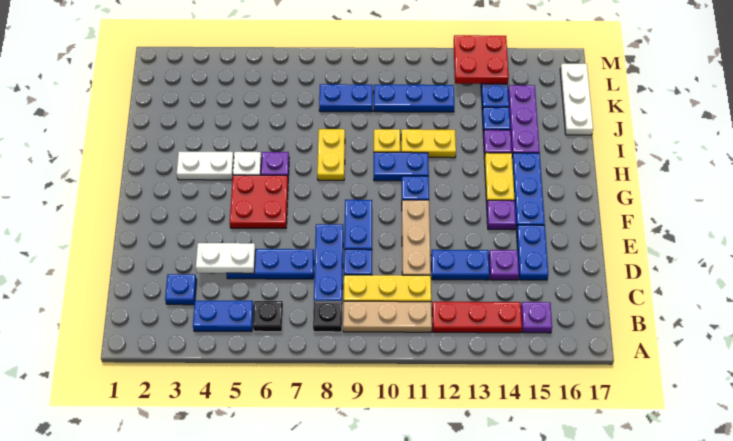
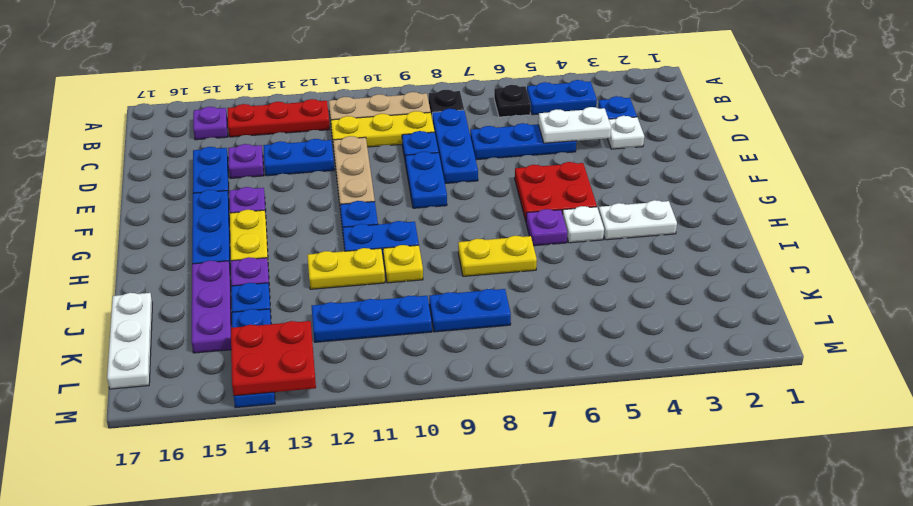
none -> white 1x1 plate [608,116,644,149]
yellow 1x2 plate [317,129,345,180] -> yellow 1x2 plate turned to [458,236,537,276]

